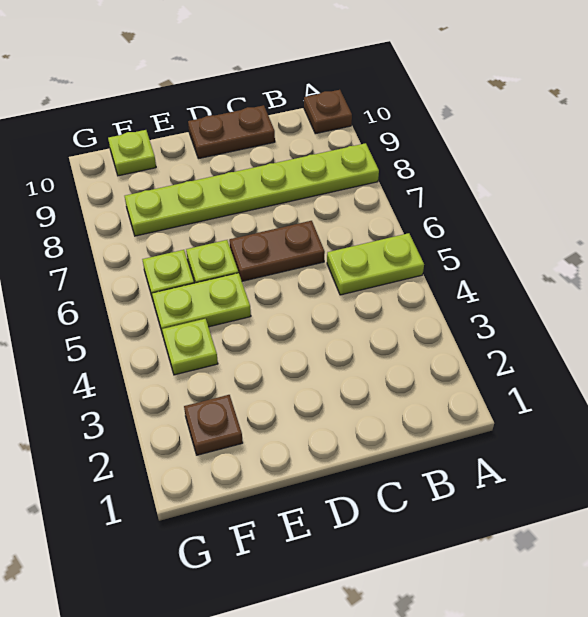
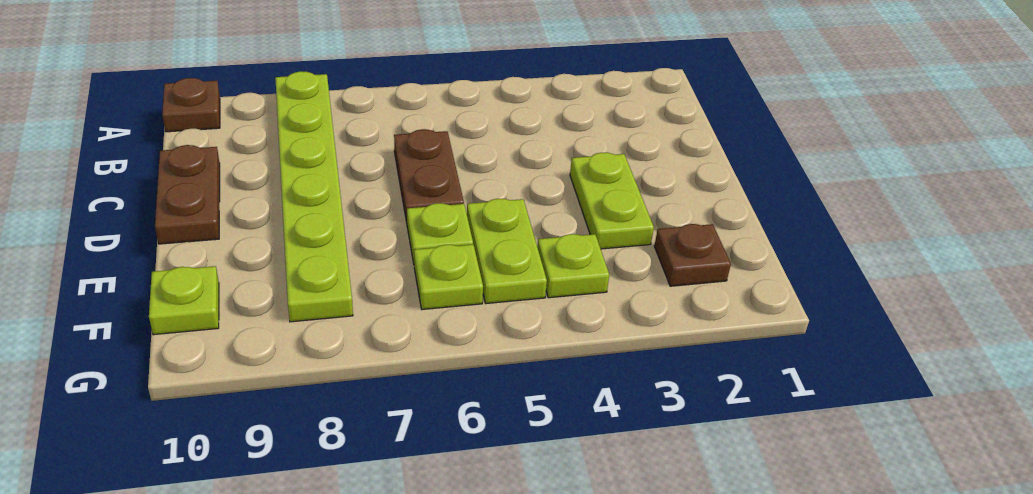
lime 1x2 plate [327,233,424,295] -> lime 1x2 plate moved to [570,153,654,249]

